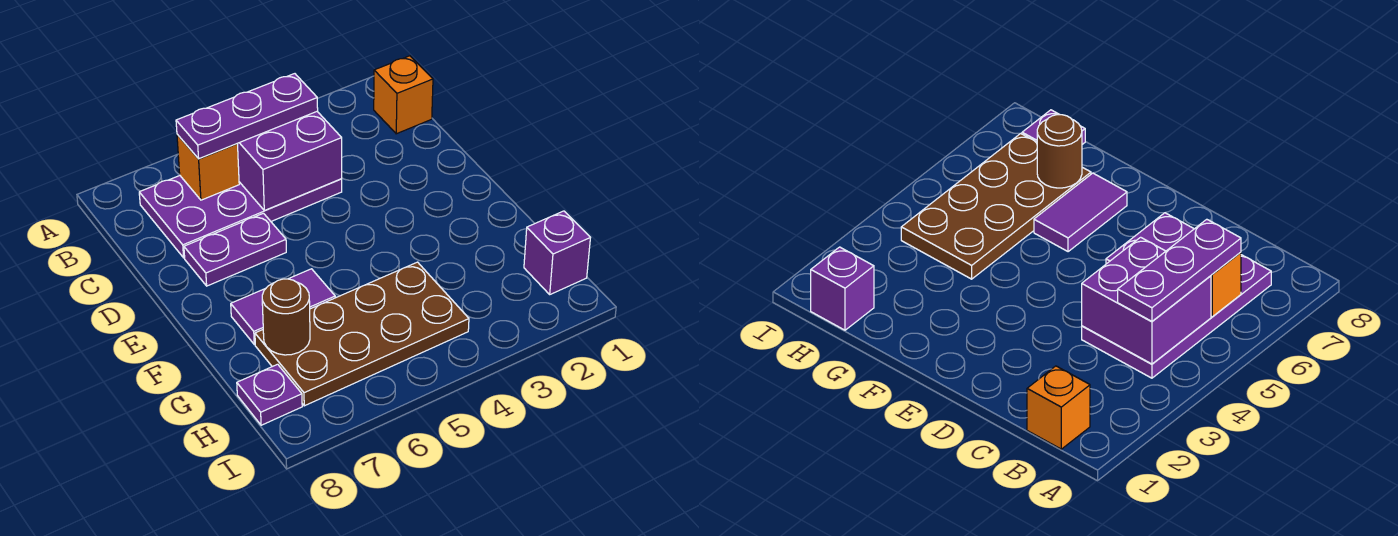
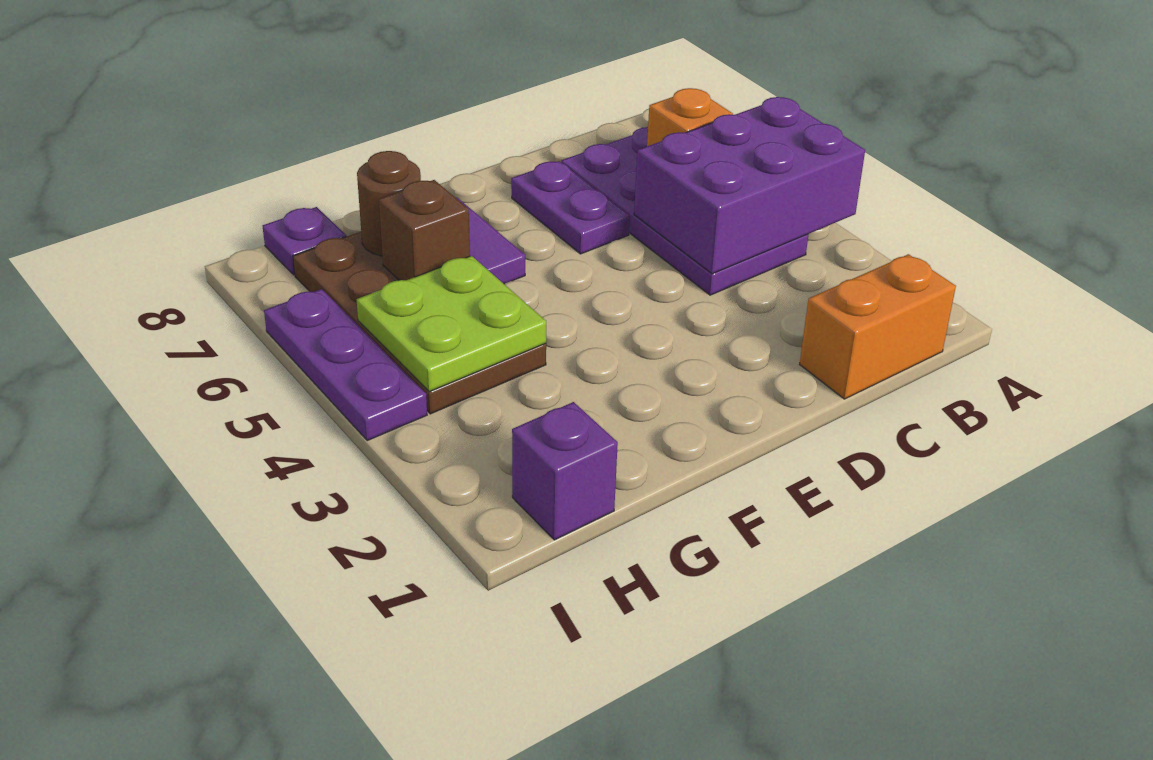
orange 1x1 brick [374,56,433,134] -> orange 1x2 brick [800,254,956,399]
purple 2x2 brick [237,112,342,210] -> purple 2x3 brick [634,97,865,274]
purple 1x3 plate [176,74,318,159] -> purple 1x3 plate moved to [264,289,427,441]
none -> lime 2x2 plate [357,256,546,392]
none -> brown 1x1 brick [379,180,470,280]

